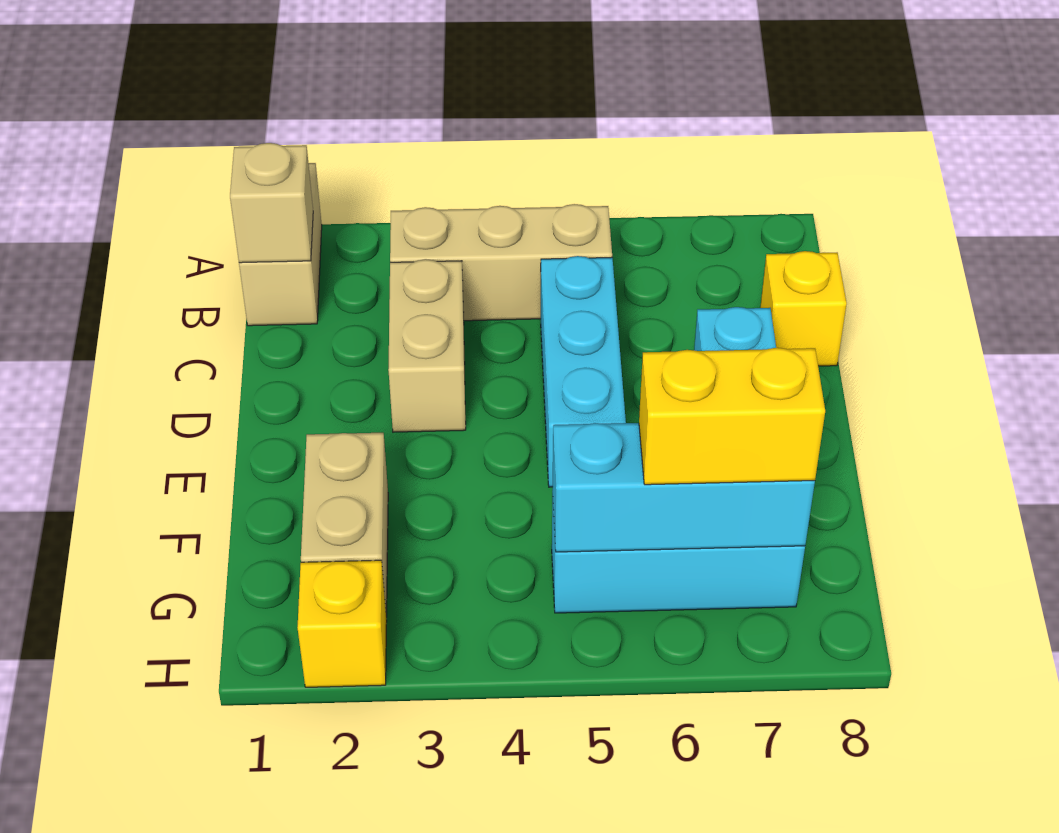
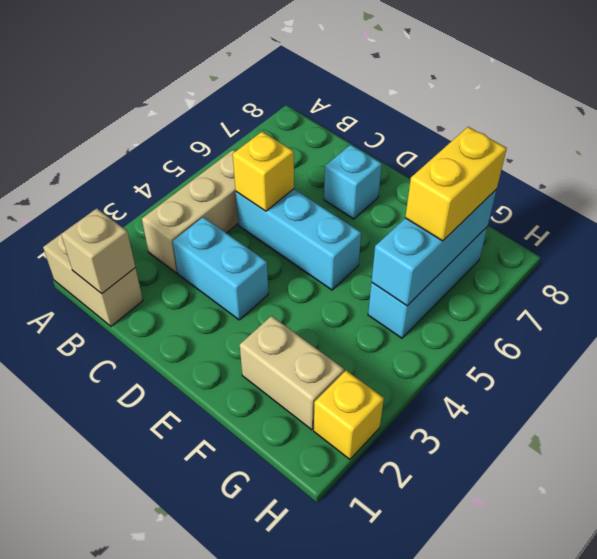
tan 1x2 brick [388,259,466,432] -> cyan 1x2 brick [173,217,268,320]
yellow 1x1 brick [760,251,847,366] -> yellow 1x1 brick moved to [233,132,294,211]

